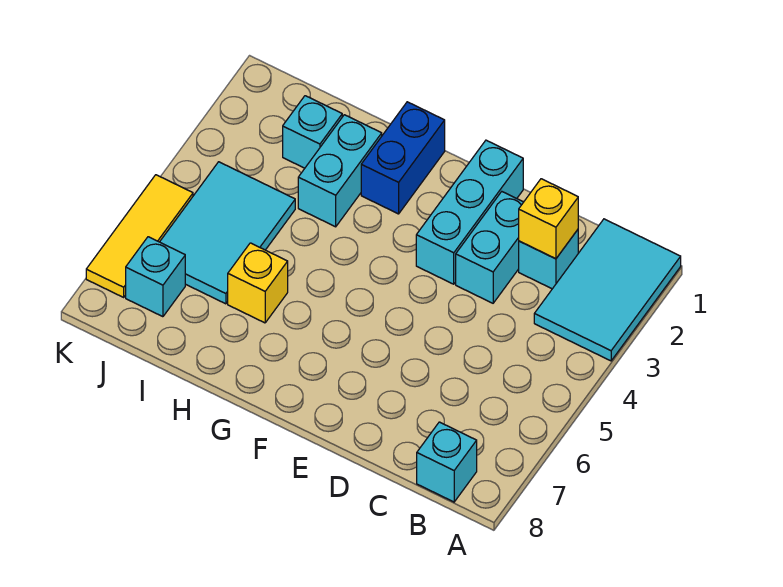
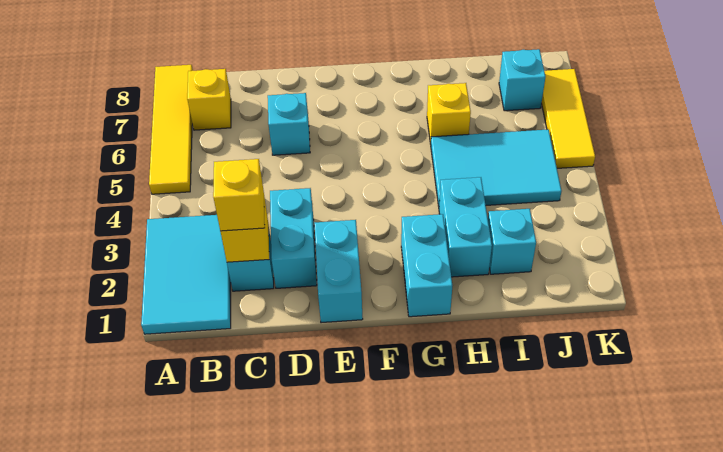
none -> yellow 1x4 tile [149,65,193,194]
none -> yellow 1x1 brick [187,69,231,130]
cyan 1x1 brick [417,422,477,502] -> cyan 1x1 brick moved to [268,93,310,155]
none -> yellow 1x1 brick [213,159,265,231]
cyan 1x3 brick [416,140,523,284] -> cyan 1x2 brick [315,220,363,323]
blue 1x2 brick [361,102,445,214] -> cyan 1x2 brick [401,214,452,317]
cyan 2x3 tile [160,162,295,304] -> cyan 2x3 tile turned to [431,129,562,206]

